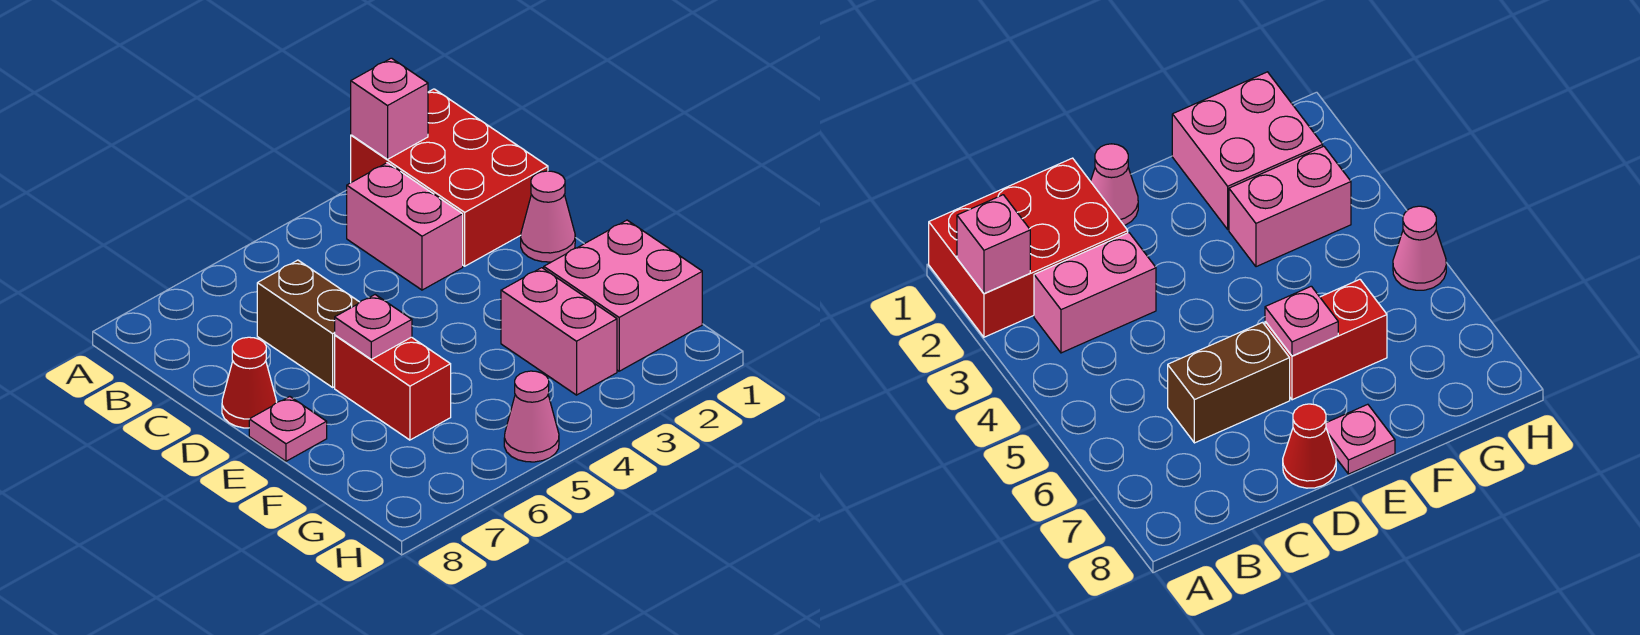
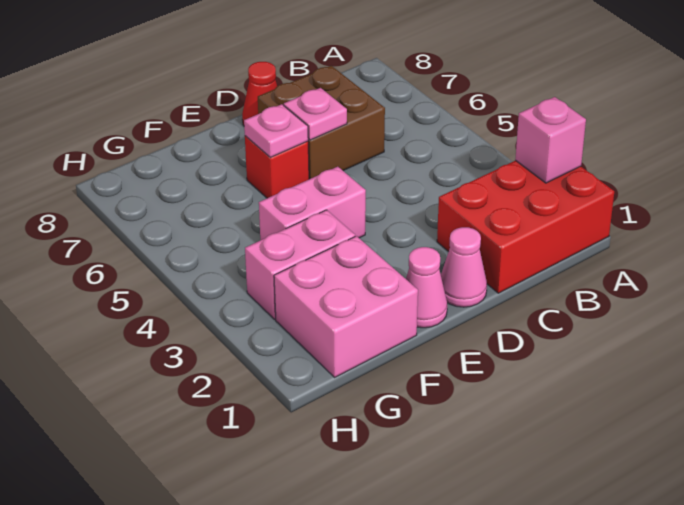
pink 1x2 brick [347,163,463,290] -> pink 1x2 brick moved to [259,167,366,240]
brown 1x2 brick [257,260,359,387] -> brown 2x2 brick [258,66,385,179]
red 1x2 brick [335,335,451,440] -> red 1x1 brick [245,136,309,198]
pink 1x1 plate [249,397,327,461] -> pink 1x1 plate moved to [284,88,347,140]
pink 1x1 cone [504,371,559,462] -> pink 1x1 cone moved to [406,247,447,328]

